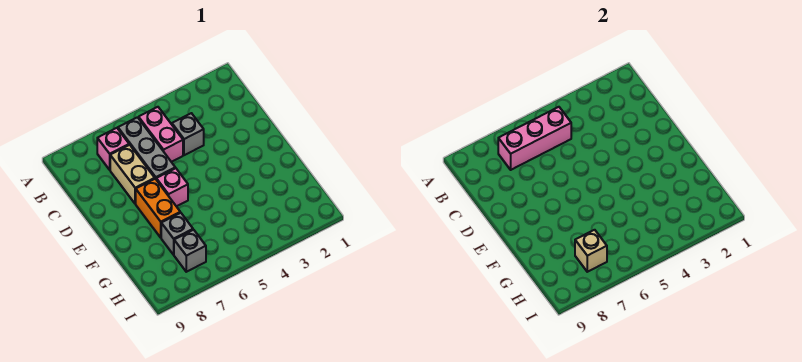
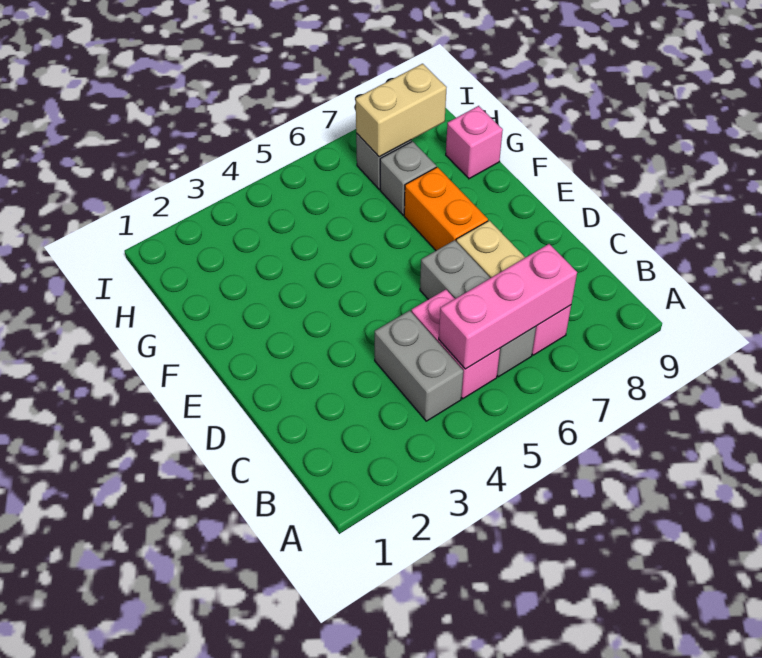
grey 1x1 brick [172,113,204,155] -> grey 1x2 brick [375,311,463,421]
pink 1x1 brick [156,168,188,206] -> pink 1x1 brick moved to [446,106,503,179]
tan 1x1 brick [575,230,607,272] -> tan 1x2 brick [356,64,447,157]

